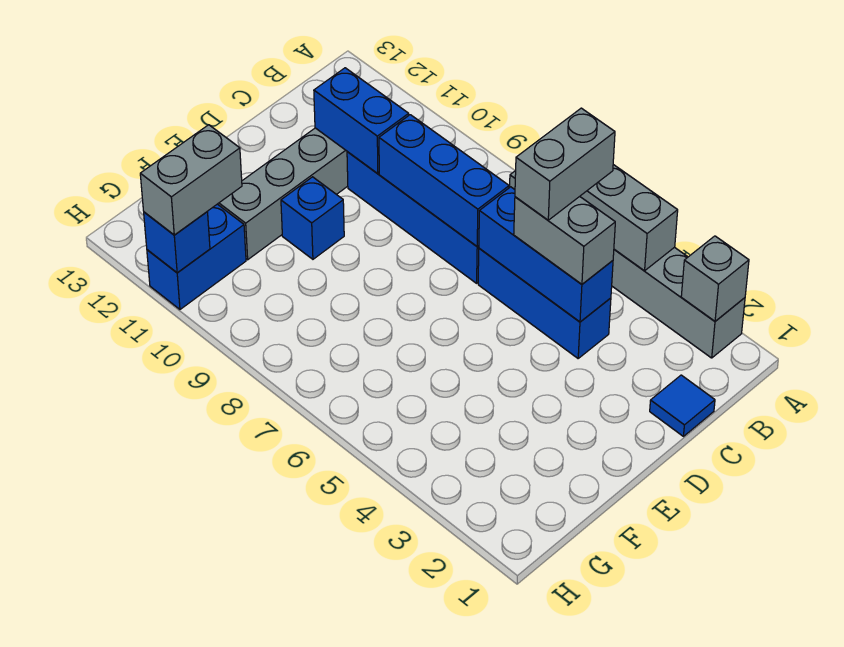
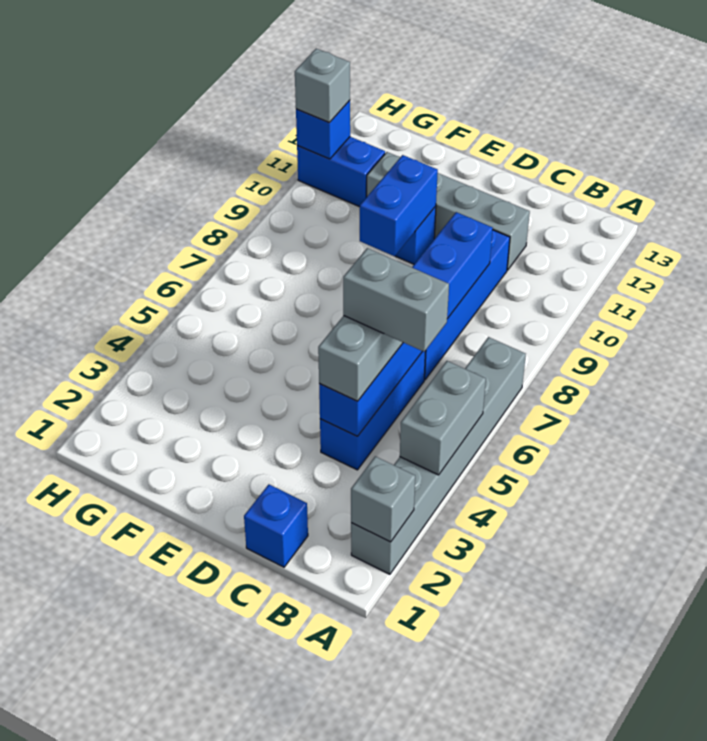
blue 1x1 tile [650,375,715,436] -> blue 1x1 brick [244,485,308,567]
blue 1x2 brick [314,68,409,174] -> blue 1x2 brick moved to [360,155,438,256]
grey 1x2 brick [140,125,242,235] -> grey 1x1 brick [295,49,350,123]

